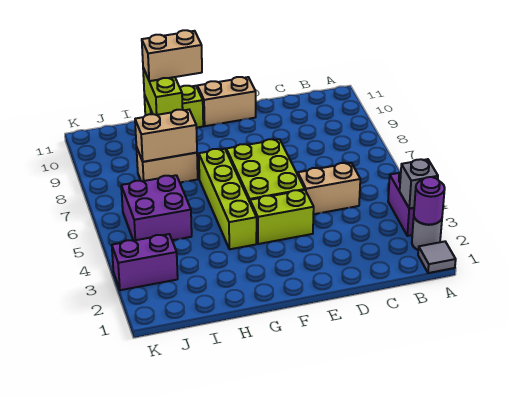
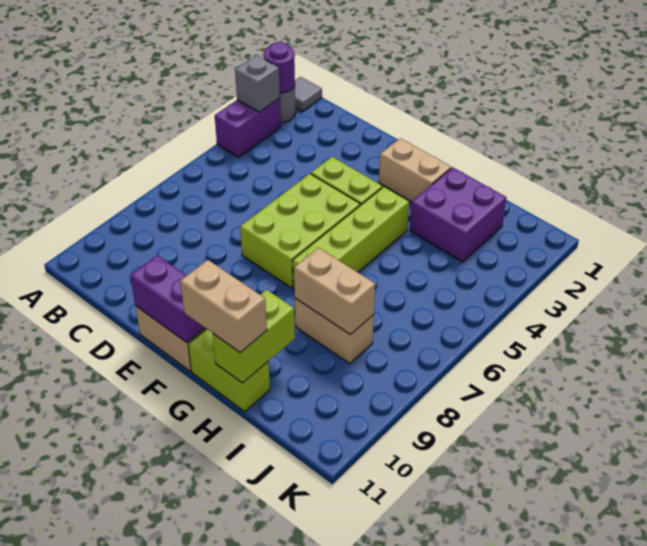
tan 1x2 brick [298,163,360,214] -> tan 1x2 brick moved to [379,138,451,202]
purple 2x2 brick [121,175,192,241] -> purple 2x2 brick moved to [410,167,506,262]
purple 1x2 brick [112,234,178,290] -> purple 1x2 brick moved to [130,255,205,343]

